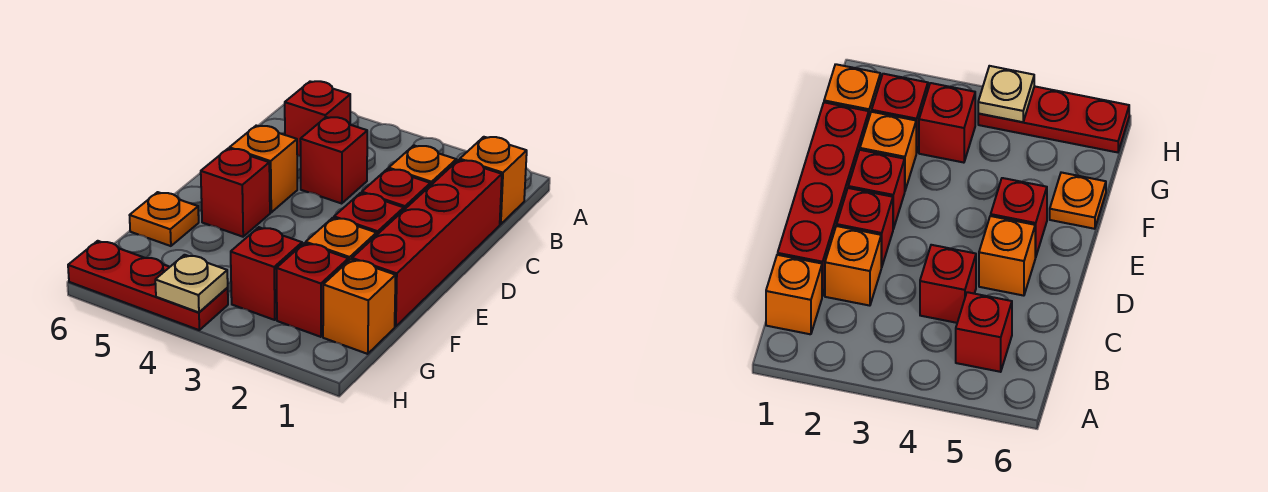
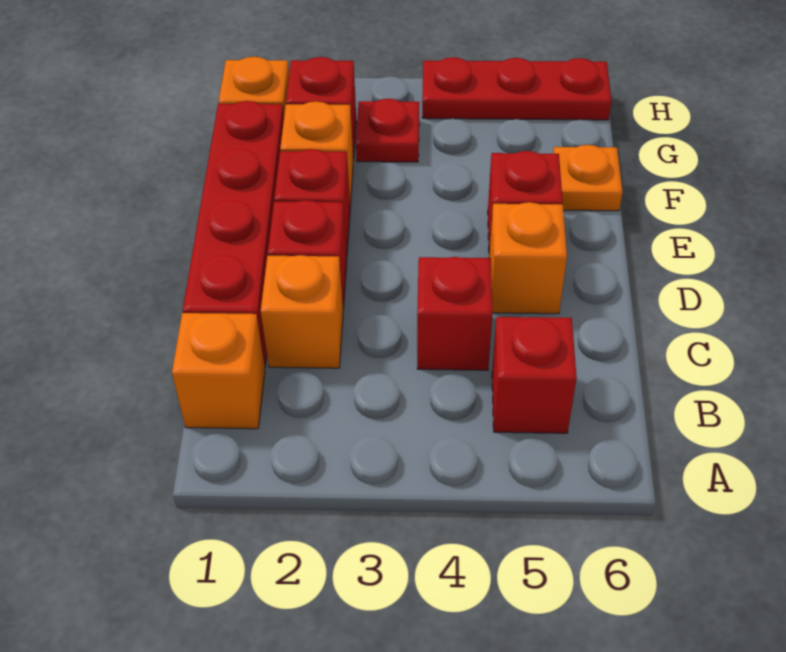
red 1x1 brick [231,227,302,320] -> red 1x1 plate [356,99,419,162]
tan 1x1 plate [155,255,228,312] -> none

